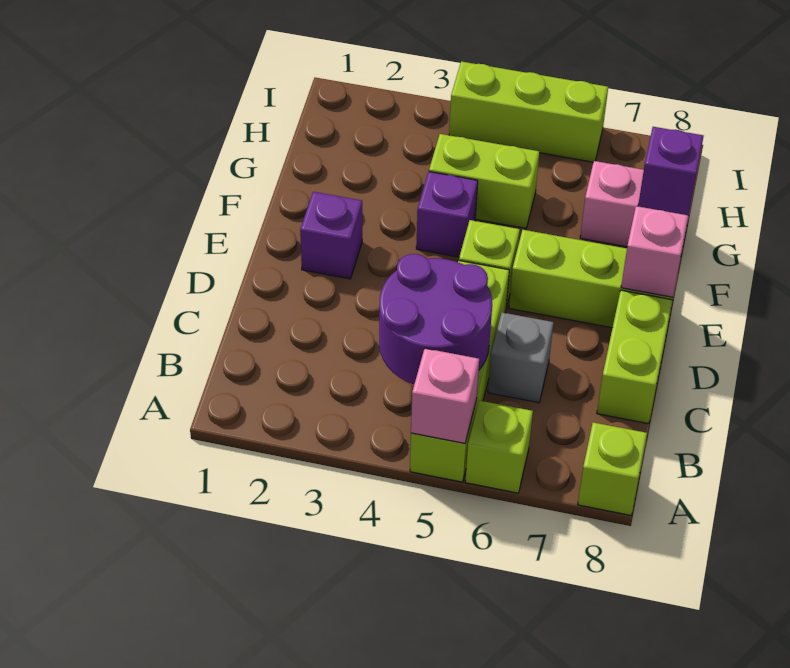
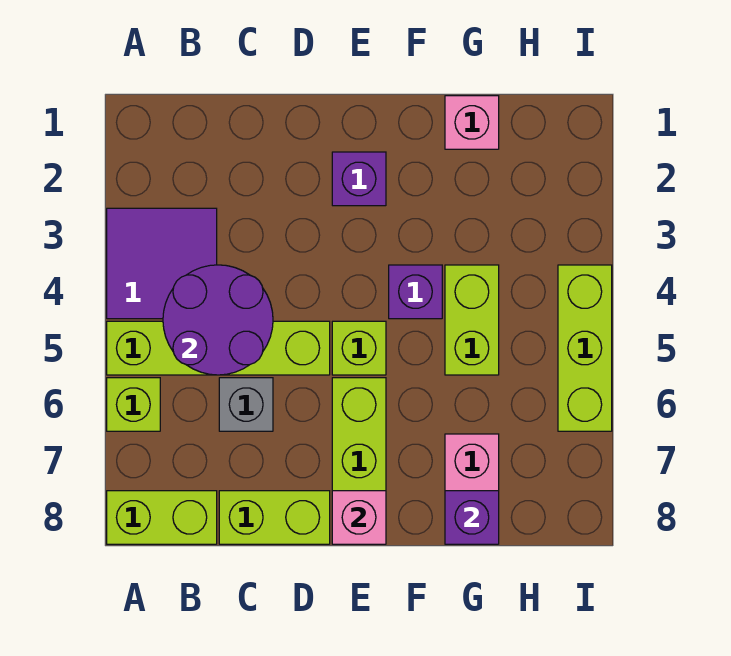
none -> purple 2x2 tile [107,208,217,319]
pink 1x1 brick [411,348,479,443] -> pink 1x1 brick moved to [445,96,499,149]
lime 1x1 brick [578,422,647,515] -> lime 1x2 brick [107,491,217,544]

